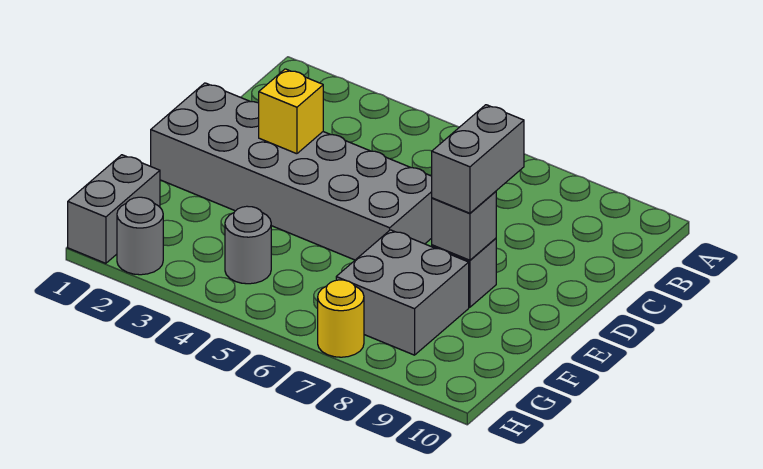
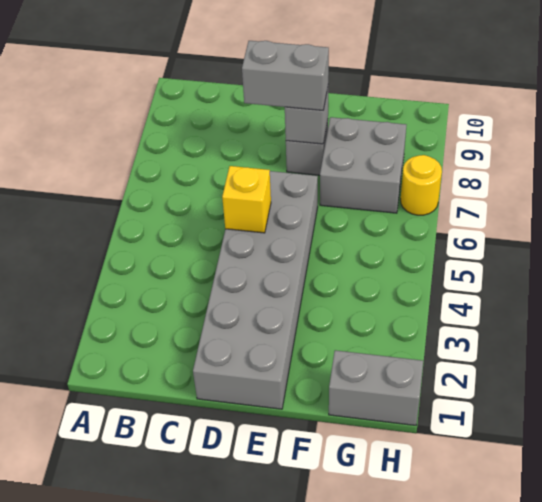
yellow 1x1 brick [259,69,323,154] -> yellow 1x1 brick moved to [222,166,271,233]
grey 1x1 round brick [225,206,271,284] -> none
grey 1x1 round brick [117,197,163,275] -> none

